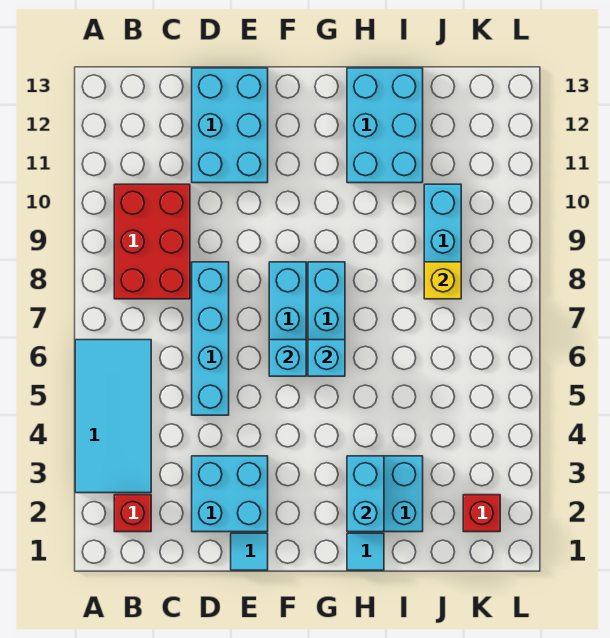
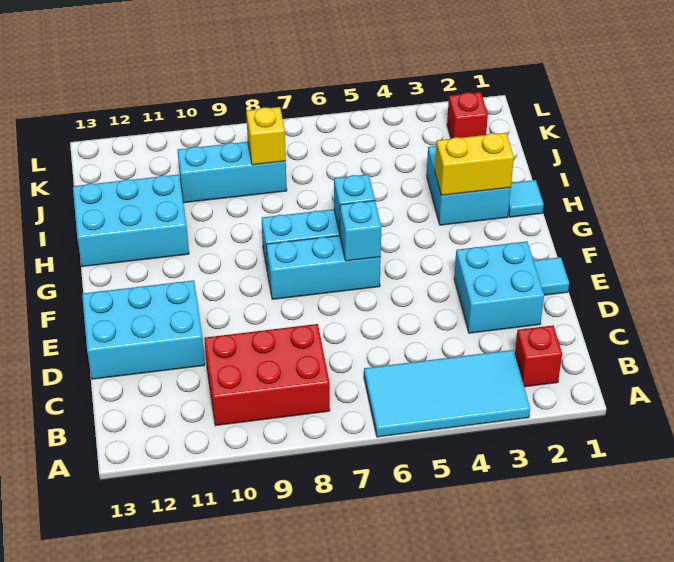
cyan 1x4 brick [192,262,229,415] -> none
cyan 1x2 brick [347,456,384,532] -> yellow 1x2 brick [435,133,514,195]

